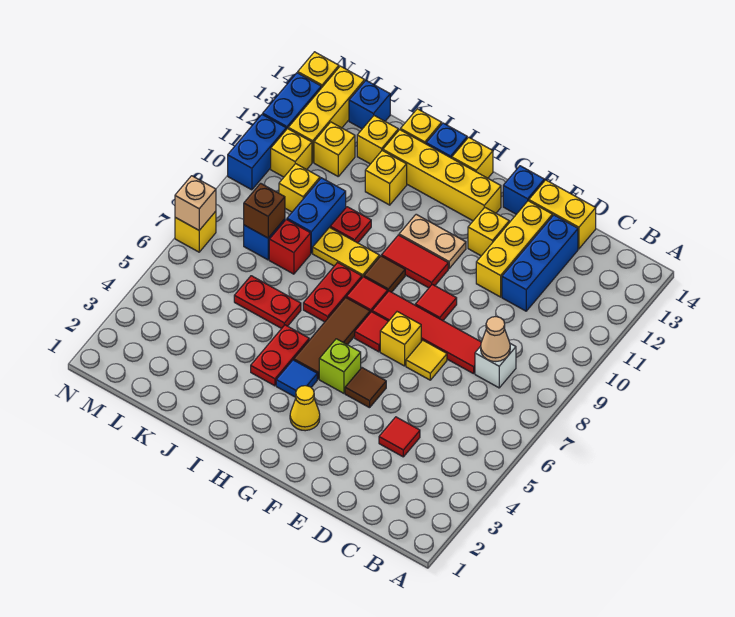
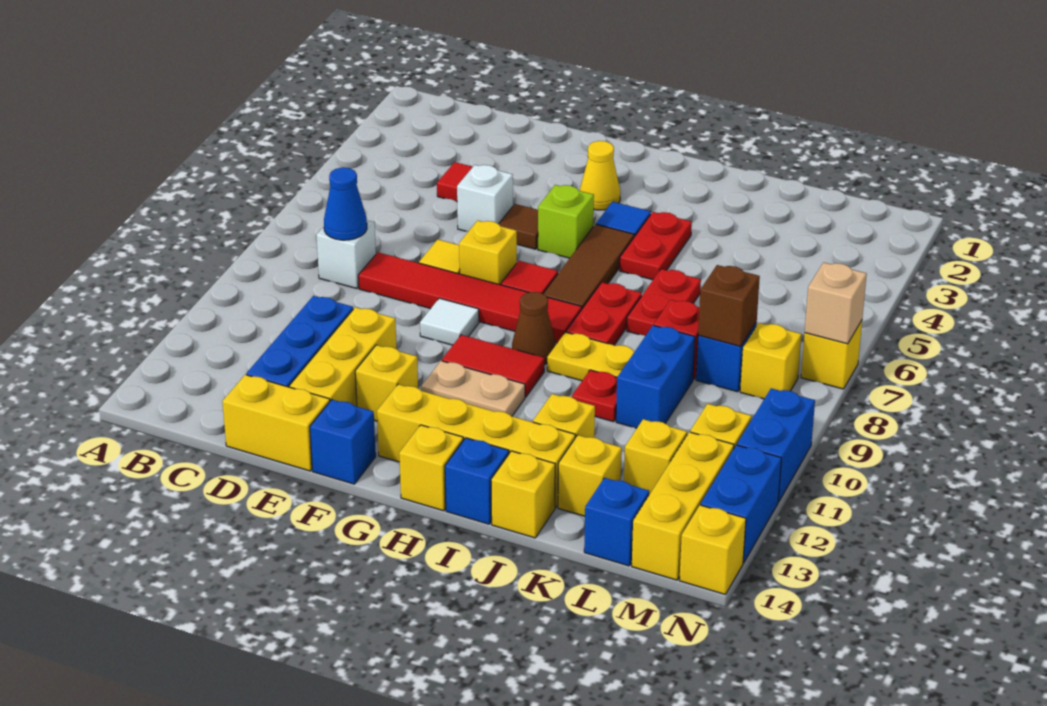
tan 1x1 cone [481,317,510,362] -> blue 1x1 cone [324,167,367,240]
none -> white 1x1 brick [457,165,513,232]
red 1x1 tile [415,284,457,320] -> white 1x1 tile [420,298,479,345]
brown 1x1 tile [364,256,405,292] -> brown 1x1 cone [512,292,556,365]
red 1x2 plate [234,276,301,329] -> red 1x2 plate turned to [627,269,701,336]
yellow 1x1 brick [279,164,320,212] -> yellow 1x1 brick moved to [740,323,802,399]

